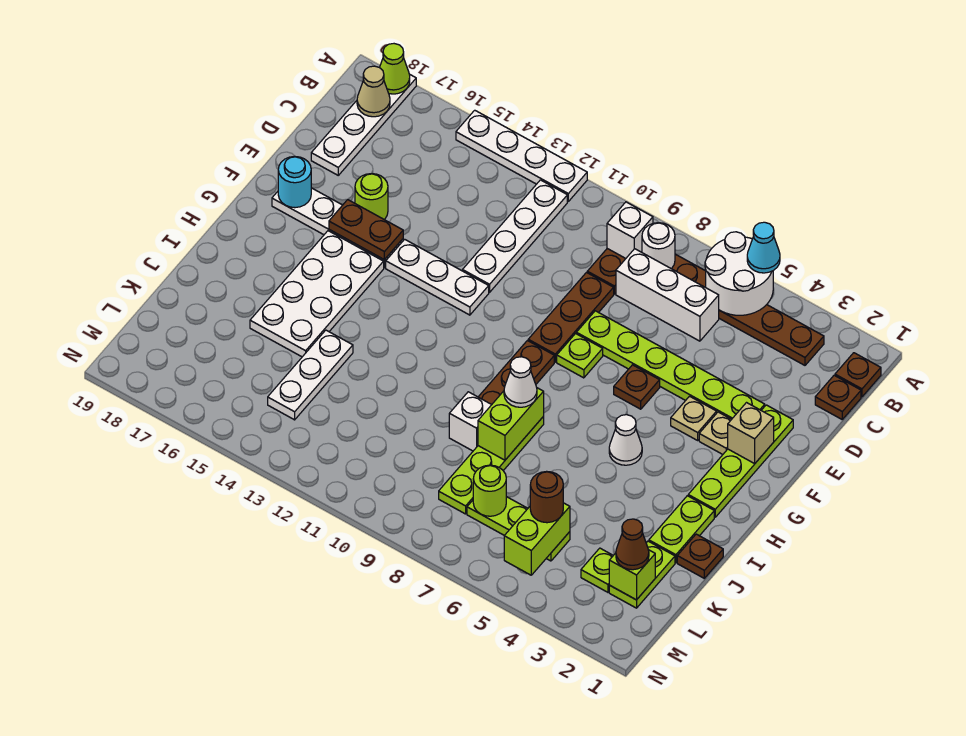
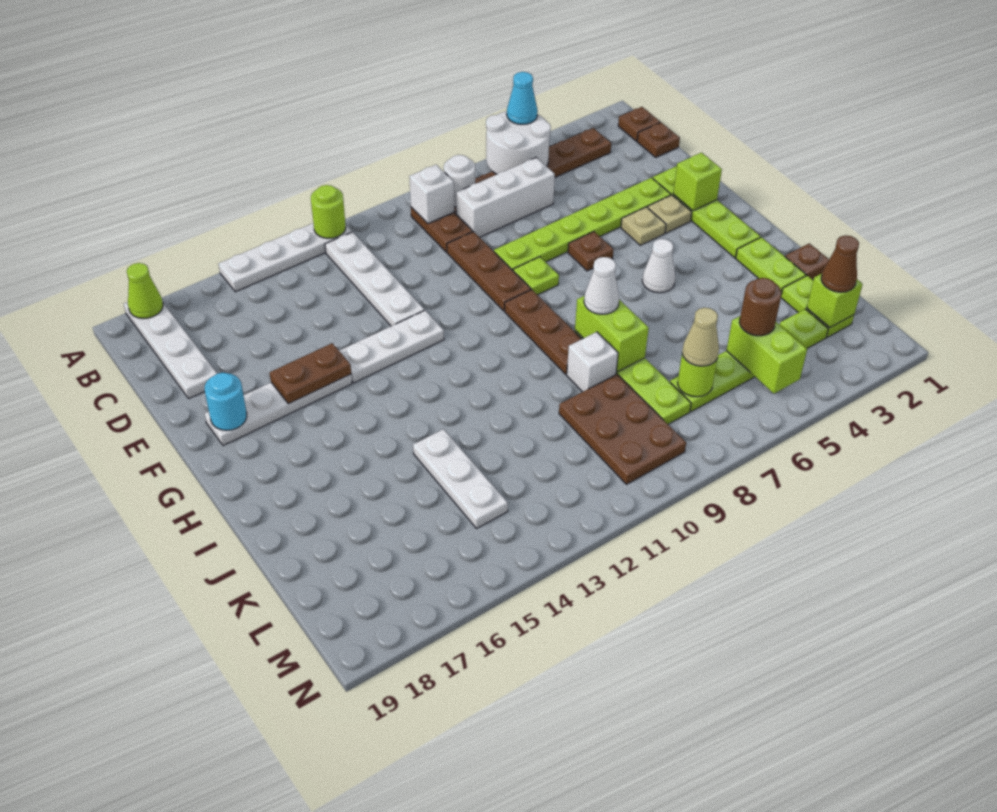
tan 1x1 cone [357,66,390,117] -> tan 1x1 cone moved to [682,308,719,366]
lime 1x1 round brick [355,174,388,220] -> lime 1x1 round brick moved to [311,185,346,238]
tan 1x1 brick [728,403,774,463] -> lime 1x1 brick [673,153,722,211]
white 2x4 plate [250,231,384,357] -> none
none -> brown 2x3 plate [559,374,686,484]

